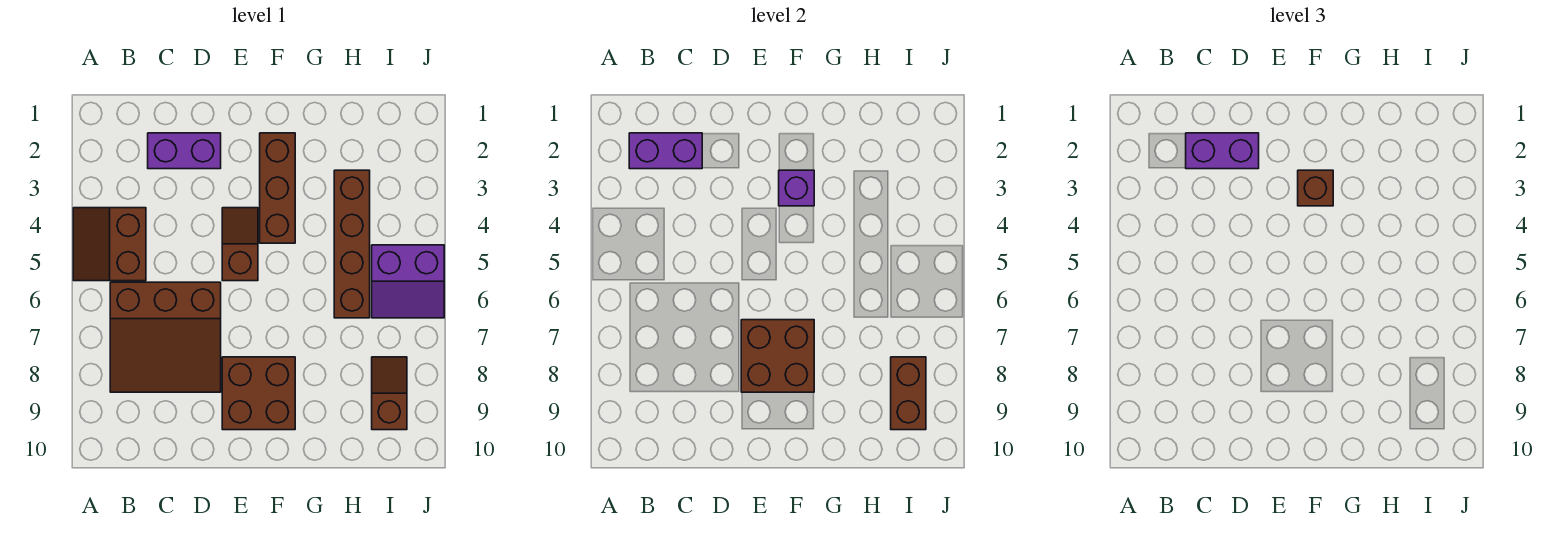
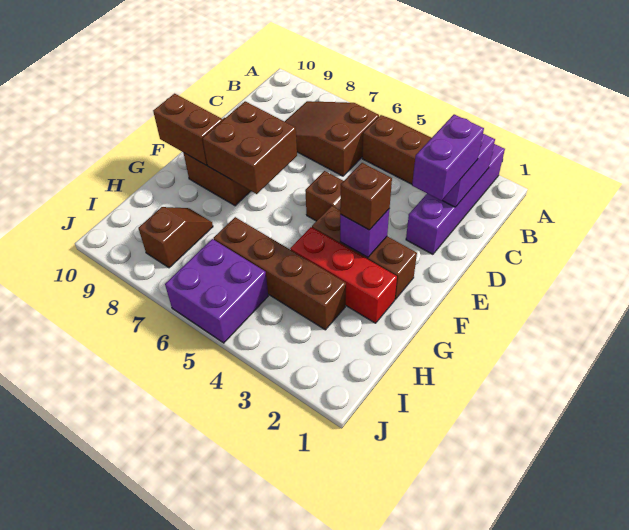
brown 3x3 slope [110,282,221,392] -> brown 2x3 slope [285,101,379,176]
purple 1x2 brick [148,133,221,169] -> purple 1x4 brick [406,144,505,254]
none -> red 1x3 brick [290,227,397,323]
purple 2x2 slope [372,245,444,318] -> purple 2x2 brick [165,239,268,343]
brown 1x2 slope [372,357,407,430] -> brown 1x2 slope turned to [138,207,213,268]
brown 1x2 brick [891,357,926,430] -> brown 1x2 brick moved to [153,94,223,165]

